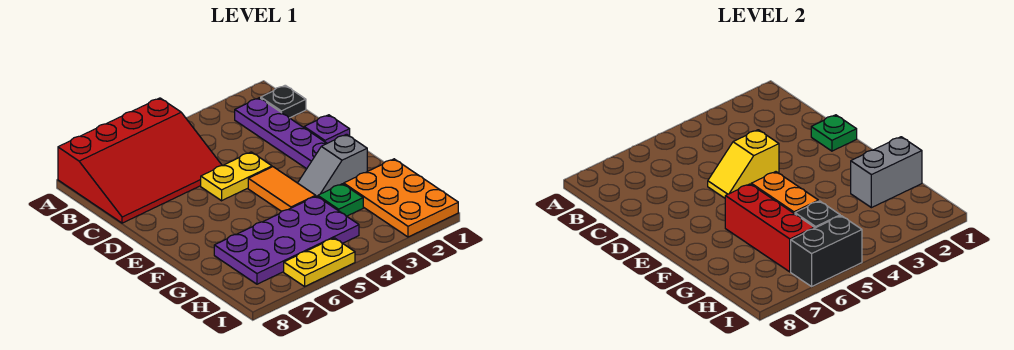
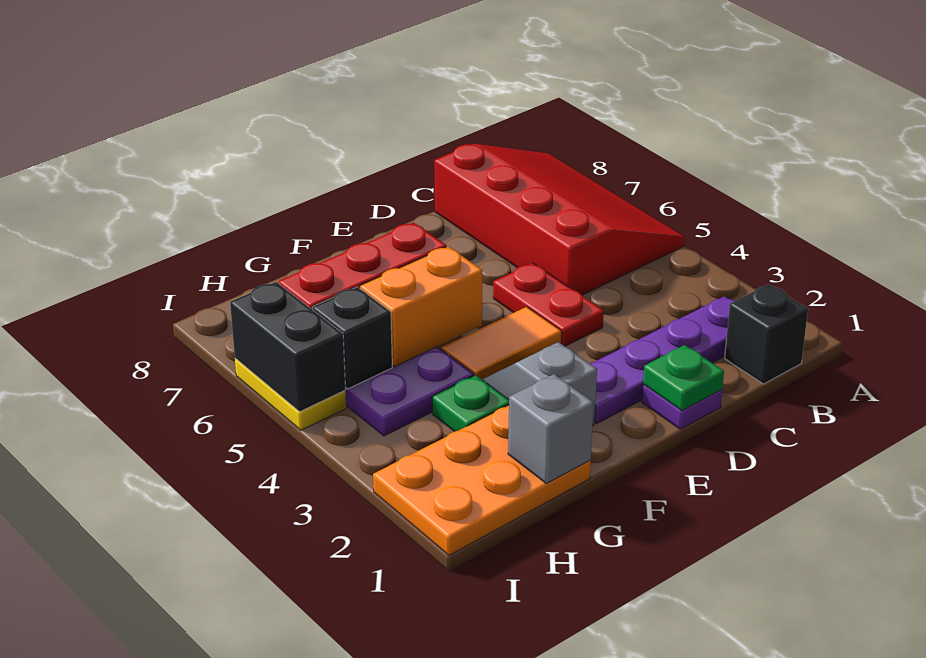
red 3x4 slope [58,98,222,223] -> red 3x4 slope turned to [434,144,685,295]
black 1x1 plate [261,85,306,118] -> black 1x1 brick [725,284,808,384]
yellow 1x2 plate [201,152,272,201] -> red 1x2 plate [493,263,604,346]
yellow 1x2 slope [708,130,779,198] -> none
grey 1x2 brick [851,137,922,208] -> grey 1x1 brick [508,374,594,484]

